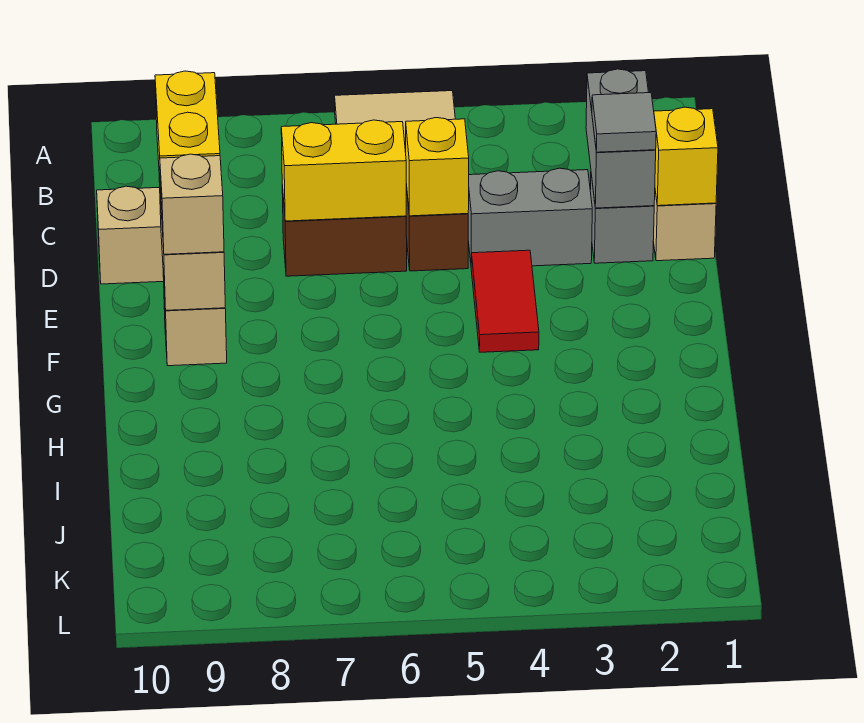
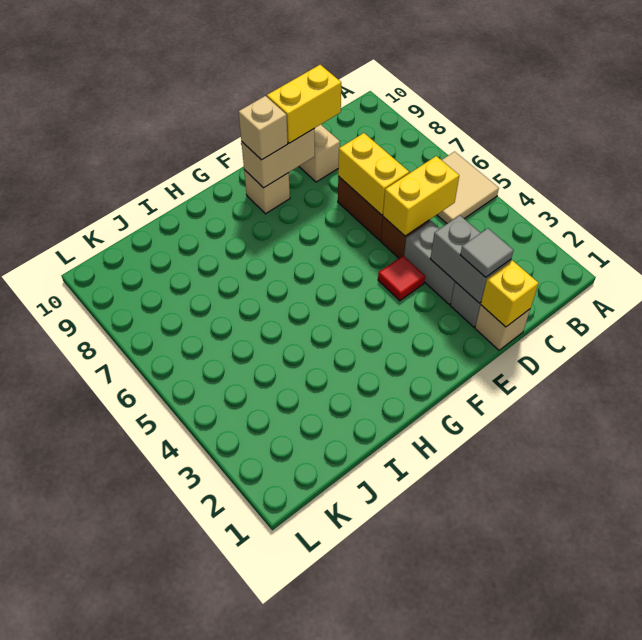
grey 1x2 brick [586,69,656,208] -> grey 1x2 brick turned to [430,215,511,303]
yellow 1x1 brick [406,118,469,216] -> yellow 1x2 brick [383,156,459,236]
red 1x2 tile [471,250,539,352] -> red 1x1 tile [378,256,425,301]

